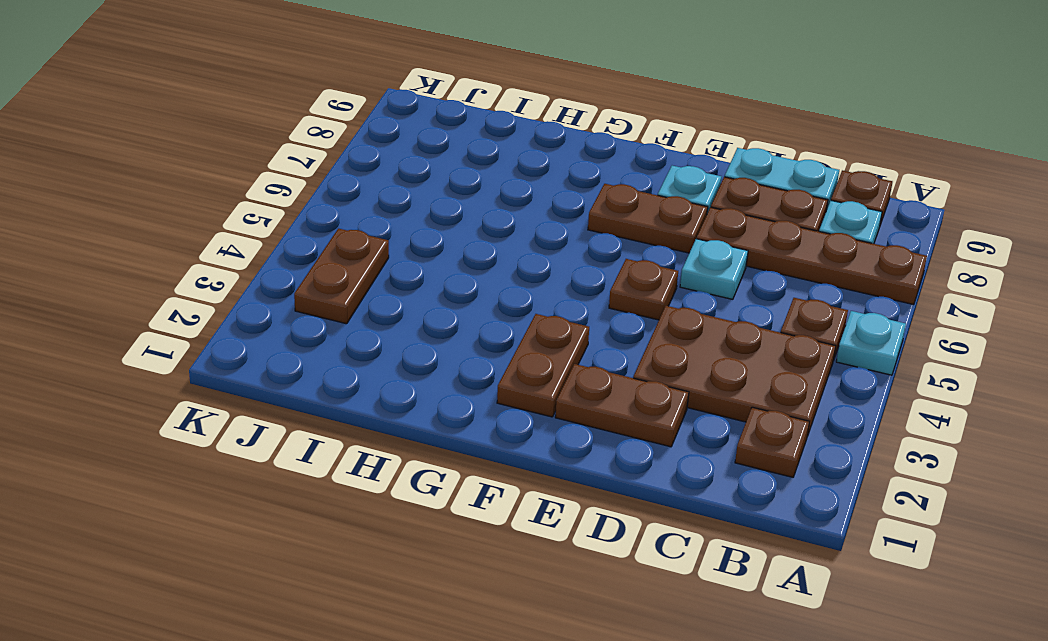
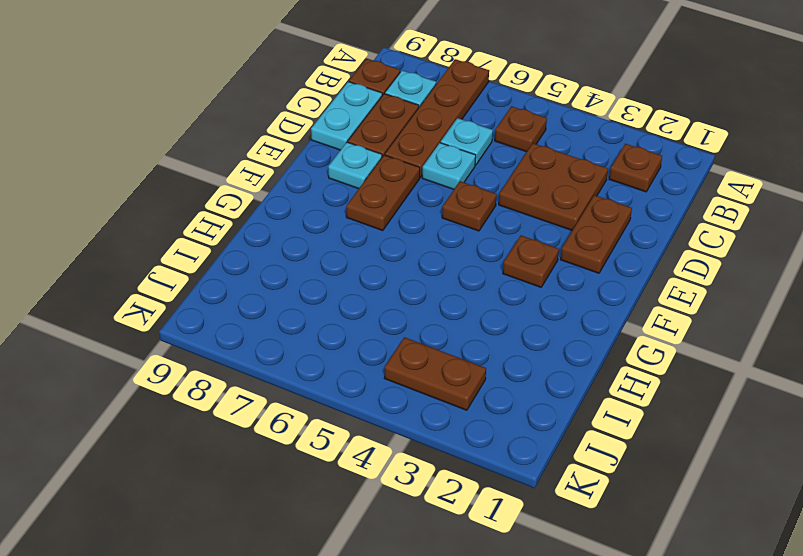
cyan 1x1 plate [836,311,906,375] -> cyan 1x1 plate moved to [441,118,493,165]
brown 2x3 plate [633,306,836,436] -> brown 2x2 plate [499,143,608,230]
brown 1x2 plate [497,314,589,417] -> brown 1x1 plate [503,236,559,287]

